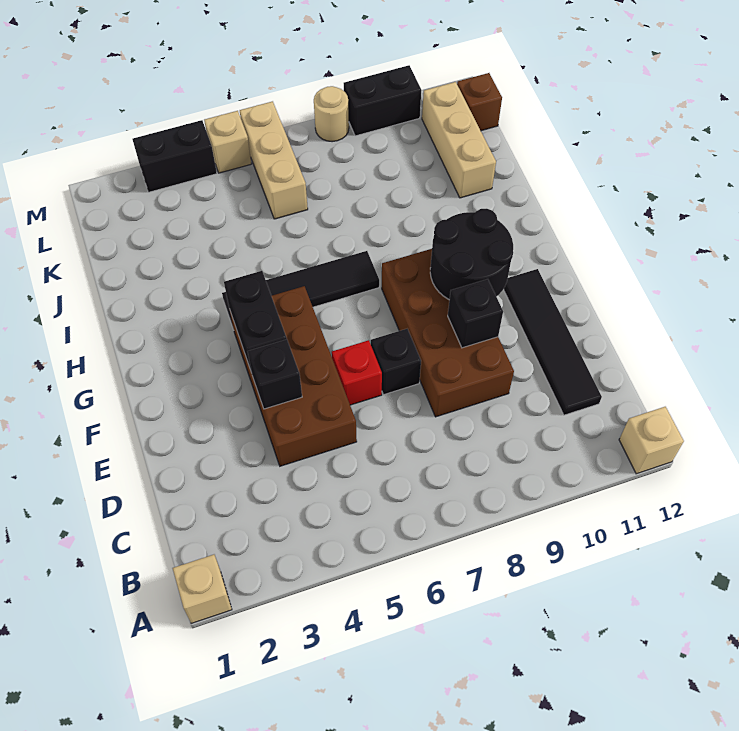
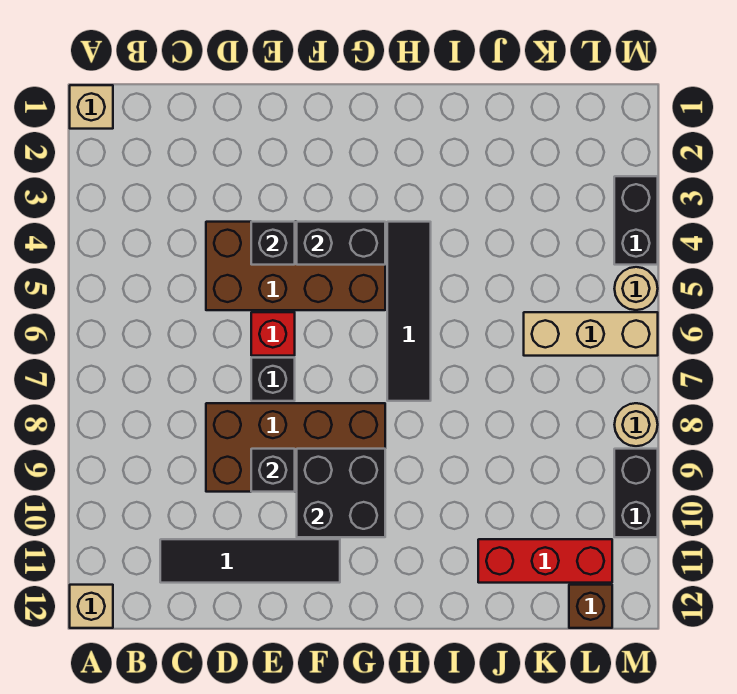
black 2x2 round brick [430,209,513,300] -> black 2x2 brick [297,449,385,537]
tan 1x3 brick [422,82,496,198] -> red 1x3 brick [478,539,612,583]
tan 1x1 brick [204,111,251,173] -> tan 1x1 round brick [614,267,658,310]

